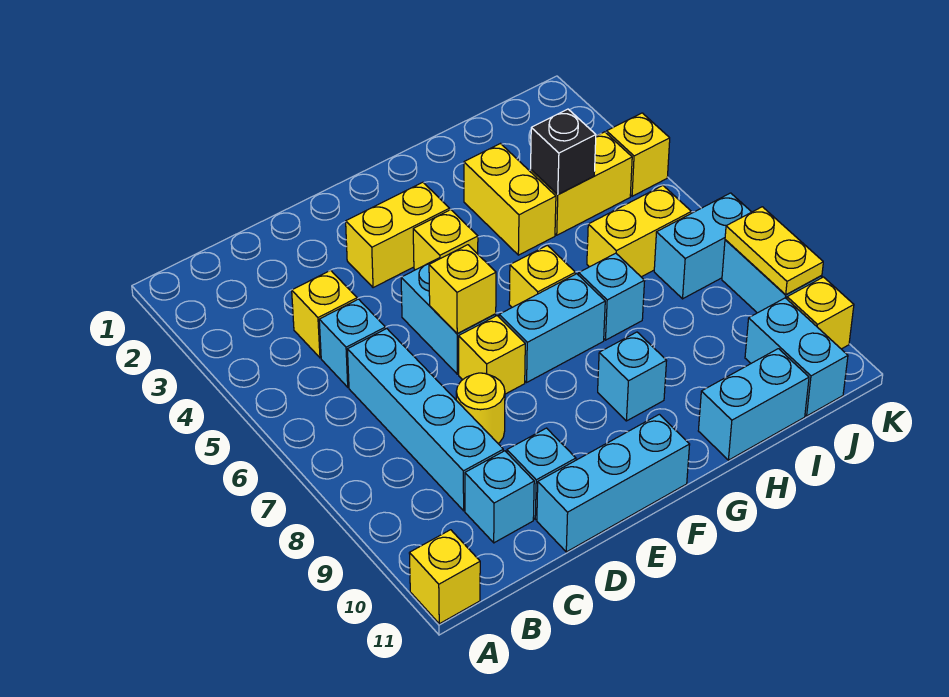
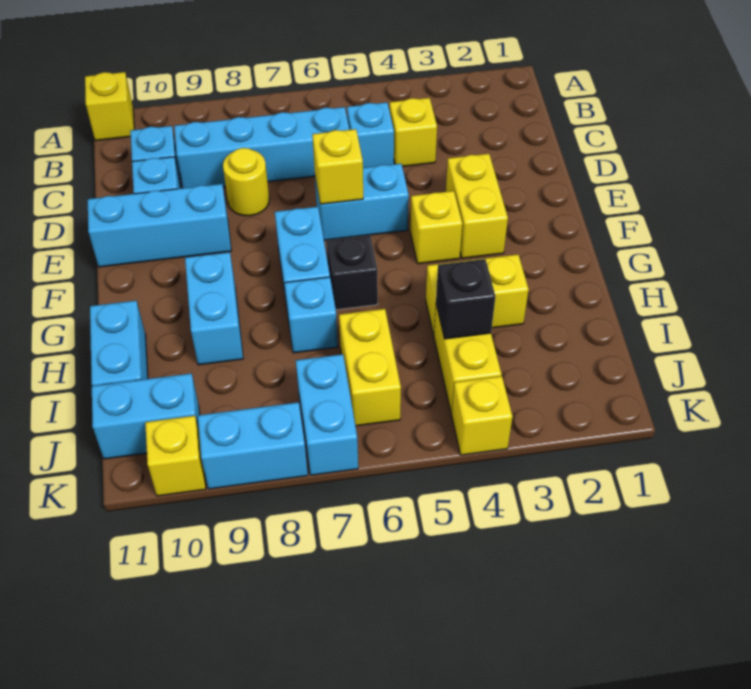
cyan 1x3 brick [537,414,690,552] -> cyan 1x3 brick turned to [88,184,231,267]
yellow 1x1 brick [459,316,525,394] -> none
yellow 1x1 brick [509,245,575,307] -> black 1x1 brick [326,236,378,310]
cyan 1x1 brick [598,332,667,421] -> cyan 1x2 brick [185,252,243,365]
yellow 1x2 plate [725,207,823,295] -> none

